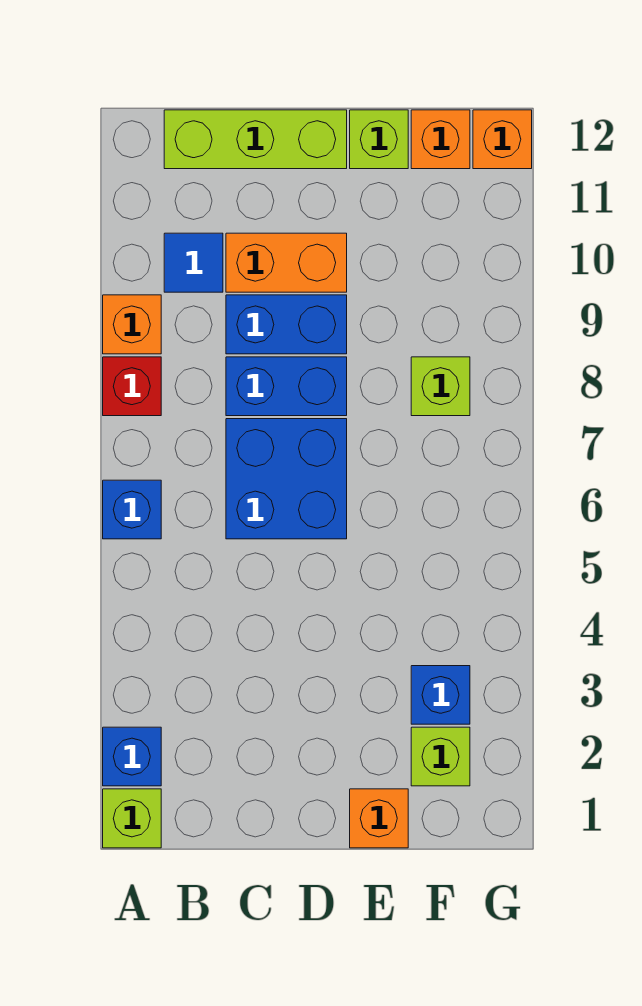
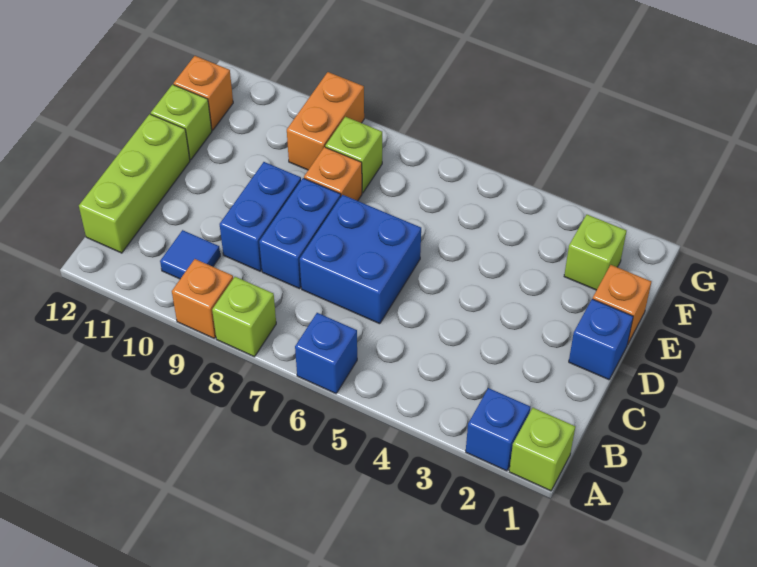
red 1x1 brick [103,357,161,416] -> lime 1x1 brick [212,277,276,357]
orange 1x2 brick [226,233,347,292] -> orange 1x2 brick moved to [287,72,364,170]
blue 1x1 brick [411,666,470,724] -> blue 1x1 brick moved to [569,299,633,380]
orange 1x1 brick [473,110,532,169] -> orange 1x1 brick moved to [304,147,362,201]

